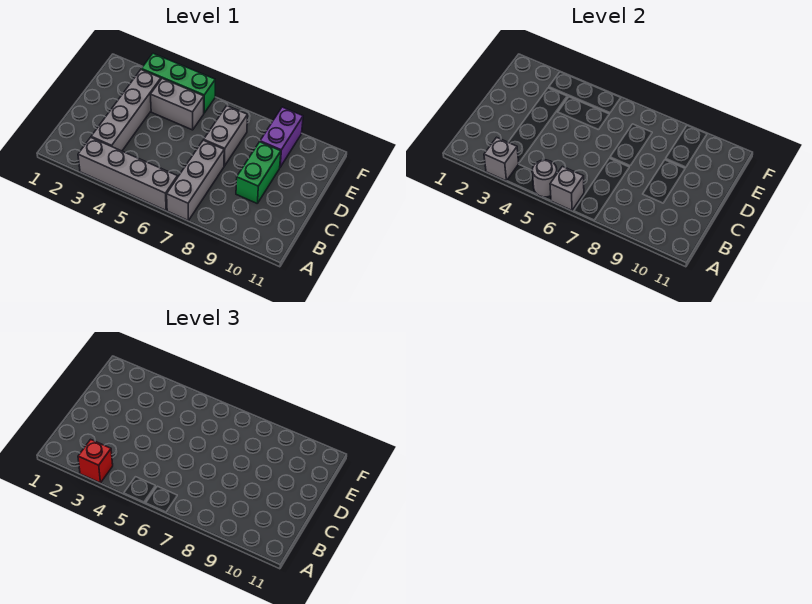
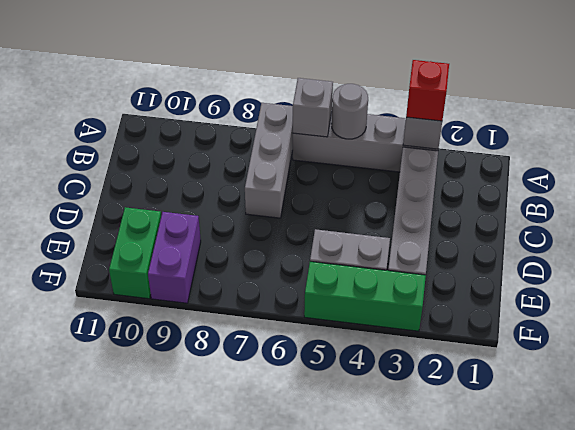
green 1x2 brick [236,142,281,203] -> green 1x2 brick moved to [109,207,161,299]
grey 1x2 brick [204,106,248,166] -> none

